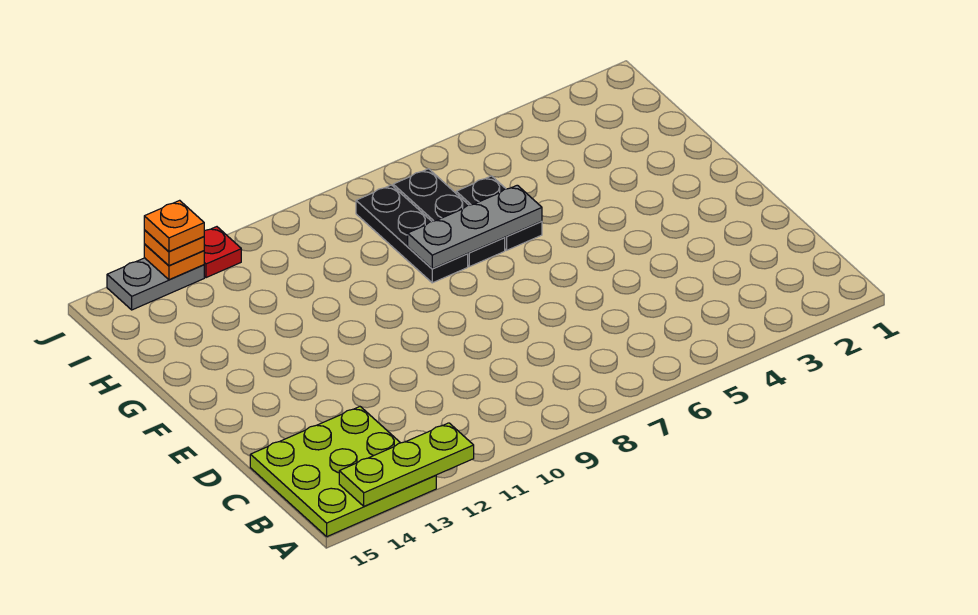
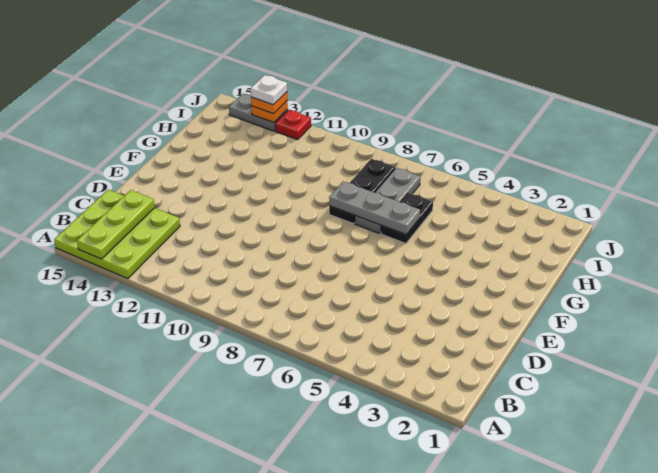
lime 1x3 plate [339,423,474,506] -> lime 1x3 plate turned to [77,190,155,259]
black 1x3 plate [393,169,505,267] -> grey 1x3 plate [355,168,420,233]
orange 1x1 plate [144,200,204,251] -> white 1x1 plate [251,75,287,105]

